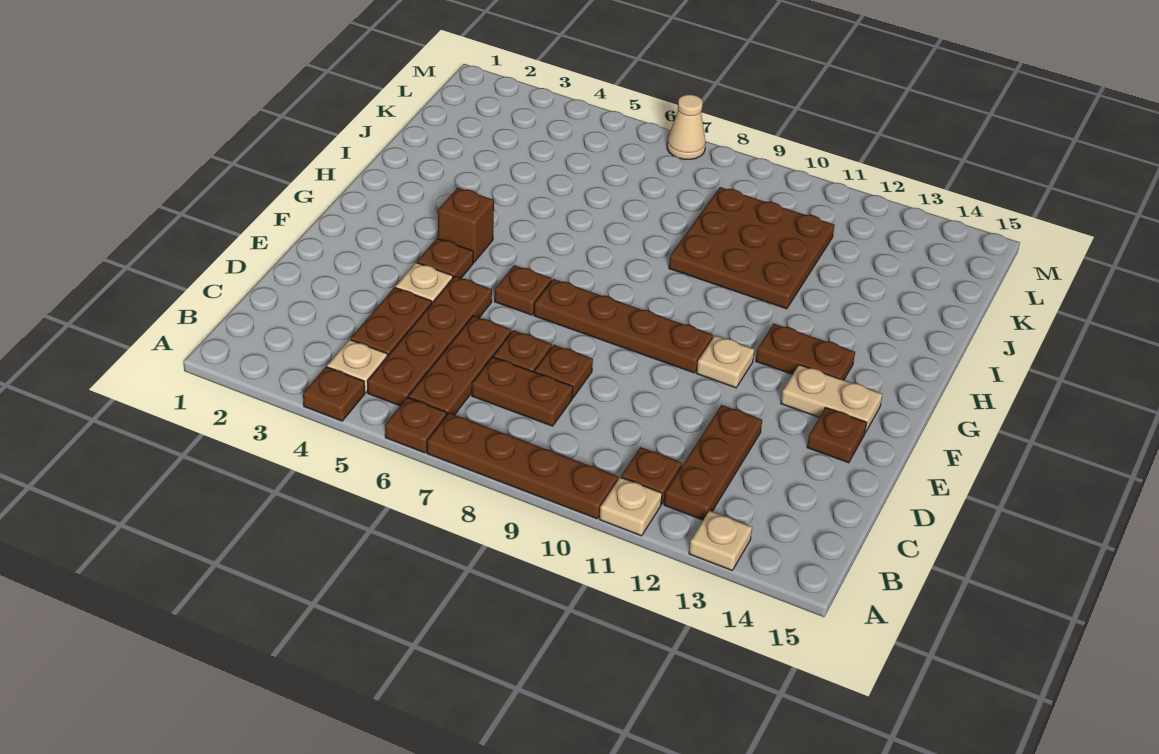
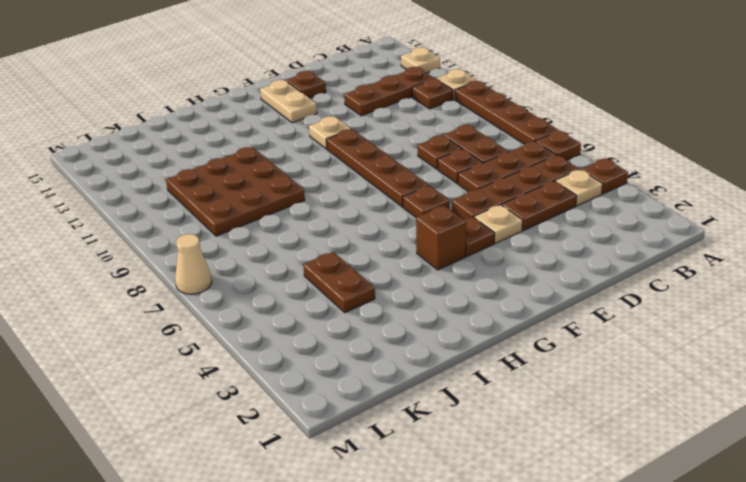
brown 1x2 plate [756,324,855,380] -> brown 1x2 plate moved to [303,252,375,313]

